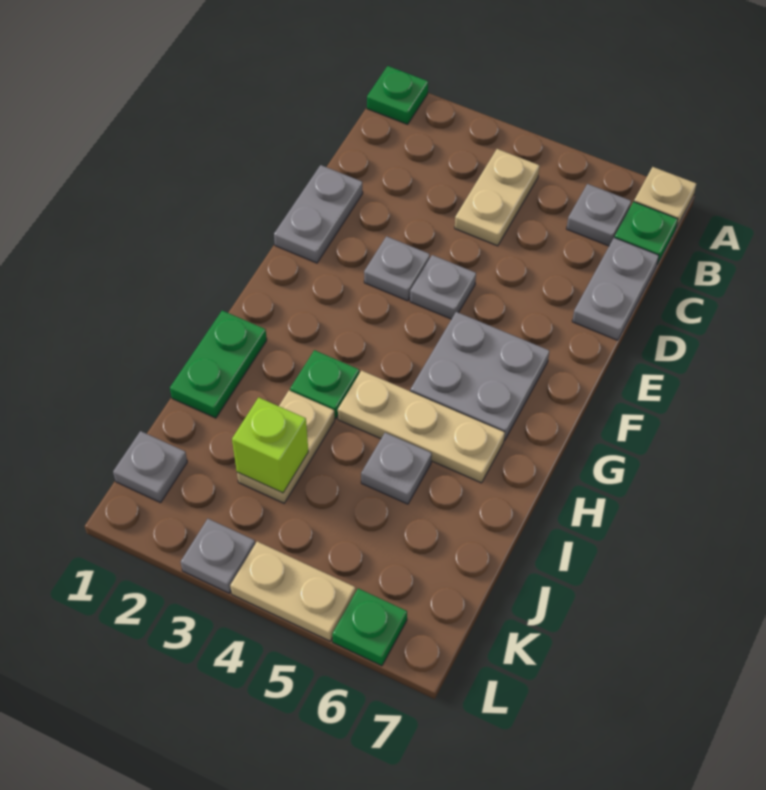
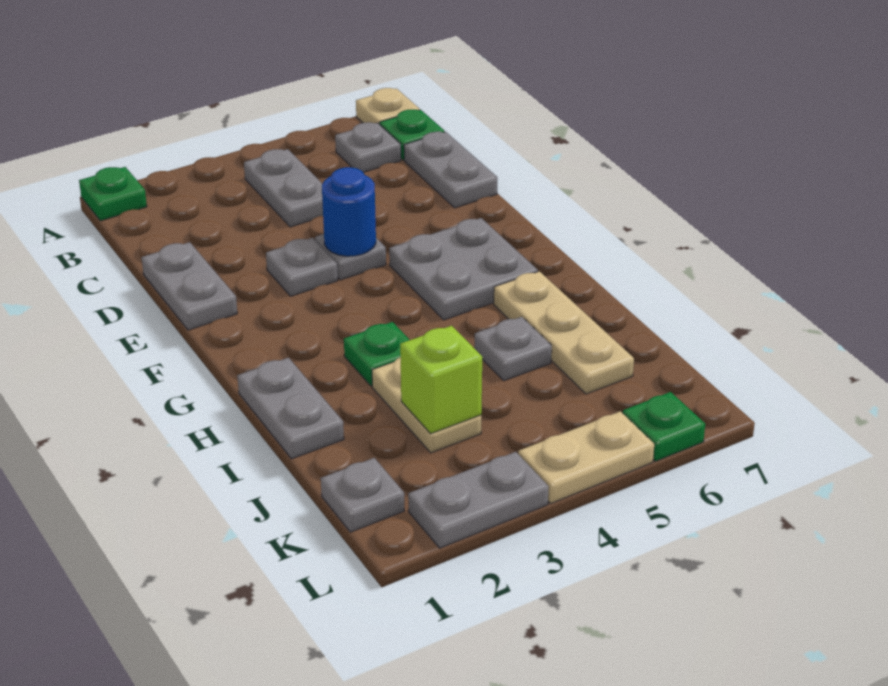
tan 1x2 plate [455,149,540,246] -> grey 1x2 plate [244,149,323,227]
none -> blue 1x1 round brick [322,167,376,256]
green 1x2 plate [170,311,267,418] -> grey 1x2 plate [237,358,344,459]
tan 1x3 plate [338,371,505,483] -> tan 1x3 plate turned to [494,271,634,394]
grey 1x1 plate [181,519,255,593] -> grey 1x2 plate [408,452,549,548]

